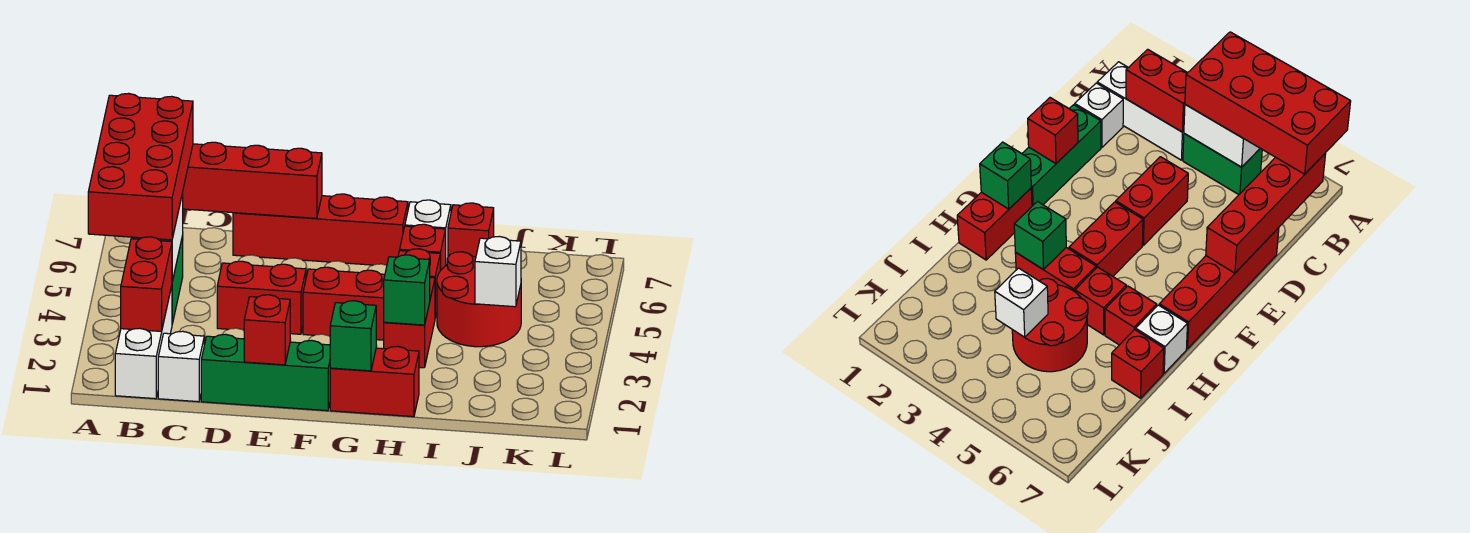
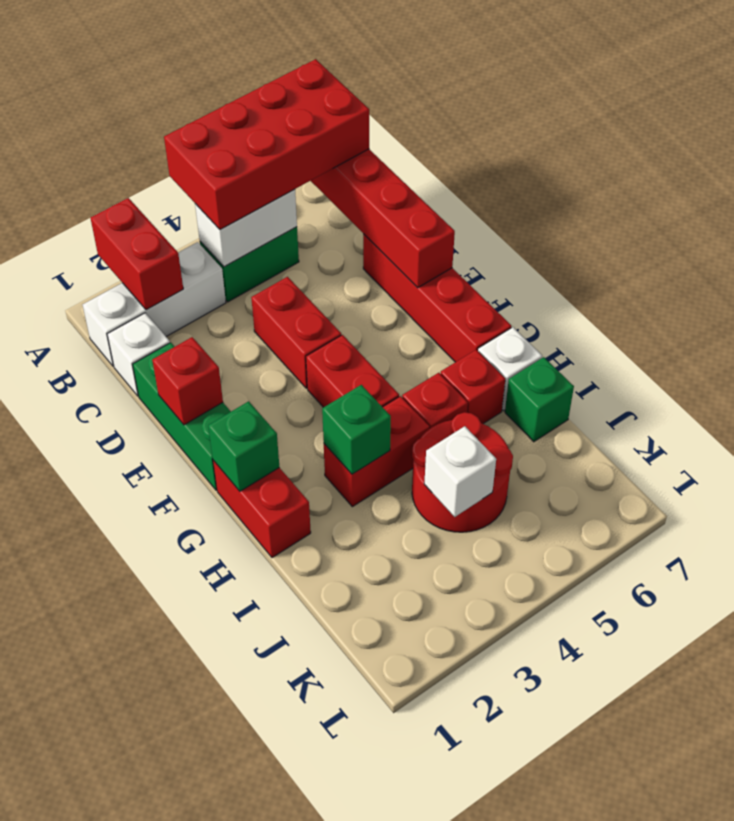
red 1x2 brick [121,237,172,332] -> red 1x2 brick turned to [91,198,183,310]
red 1x1 brick [448,203,494,257] -> green 1x1 brick [505,357,574,442]

